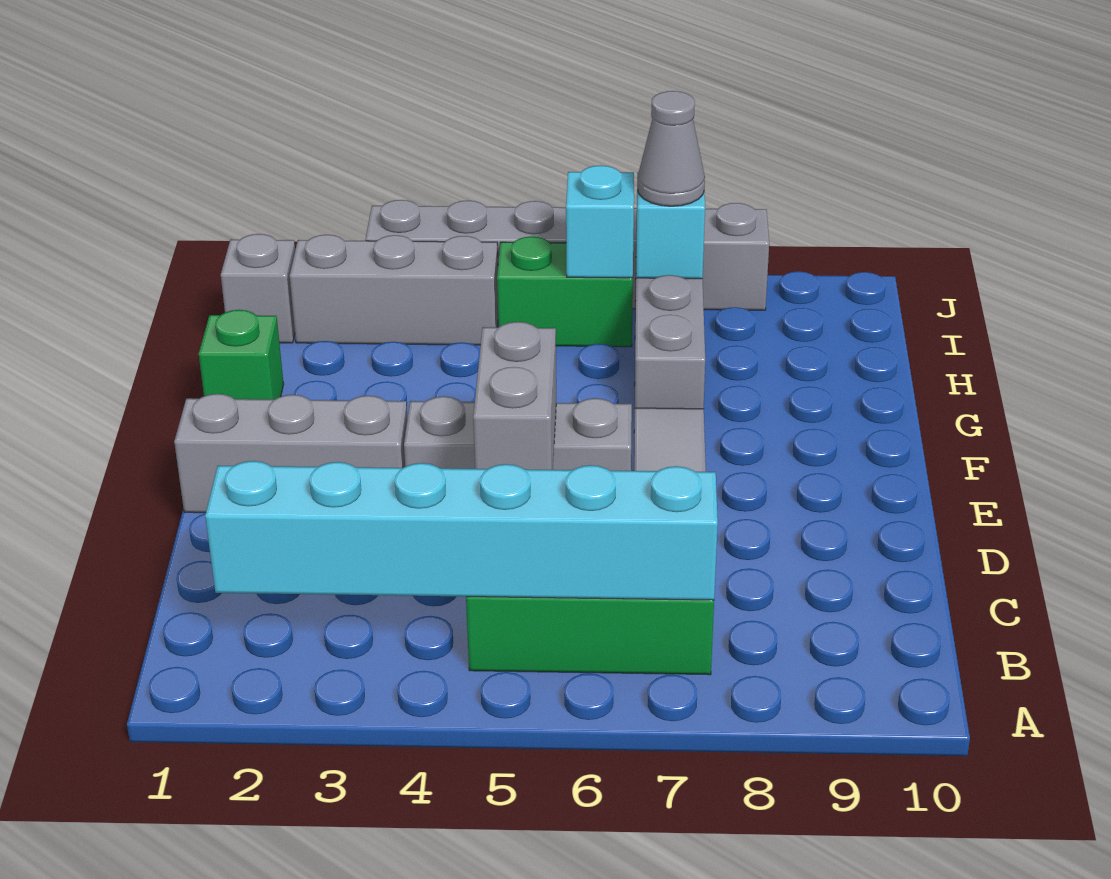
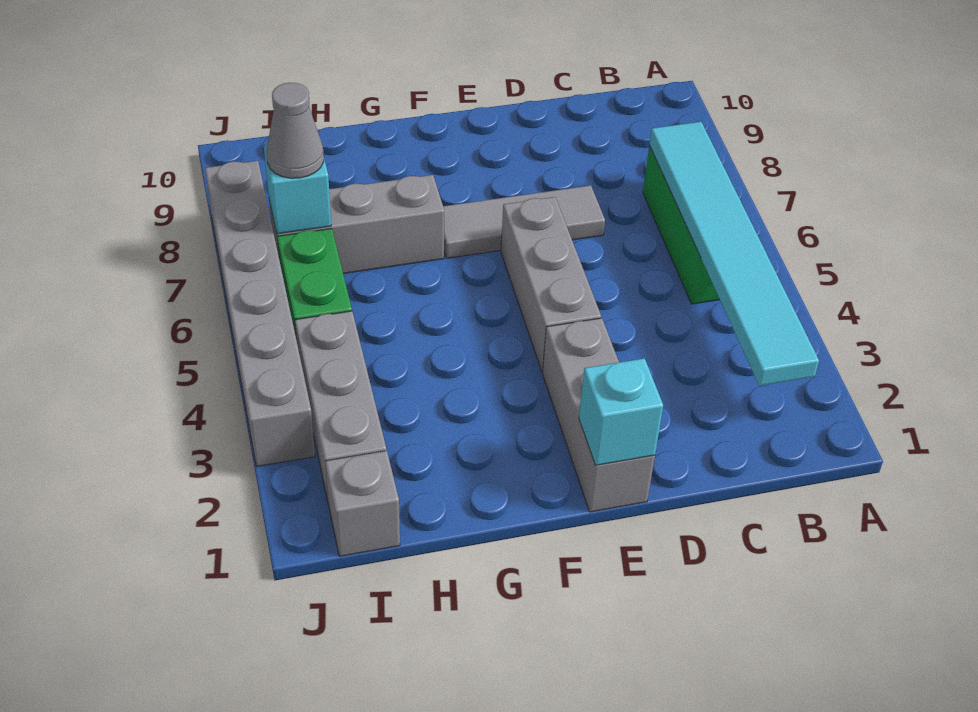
cyan 1x6 brick [205,461,718,600] -> cyan 1x6 tile [649,122,819,386]
grey 1x2 brick [473,322,556,470] -> none
green 1x1 brick [199,310,284,399] -> none
cyan 1x1 brick [566,165,634,278] -> cyan 1x1 brick moved to [579,358,663,465]

